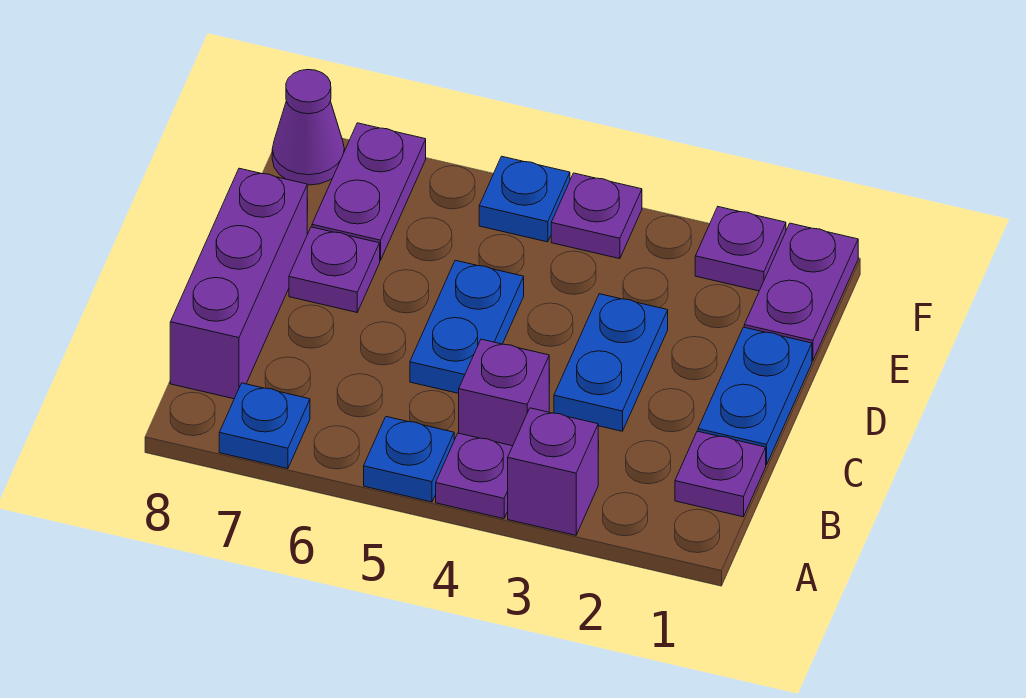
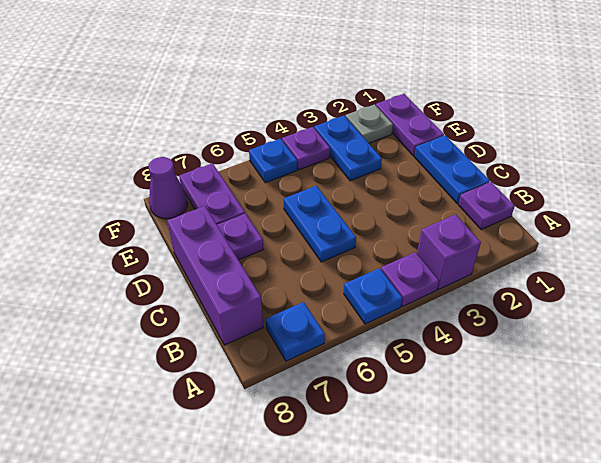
purple 1x1 brick [459,339,549,446] -> none
blue 1x2 plate [554,294,668,431] -> blue 1x2 plate moved to [314,116,382,181]
purple 1x1 plate [695,207,786,291] -> grey 1x1 plate [346,104,393,143]

